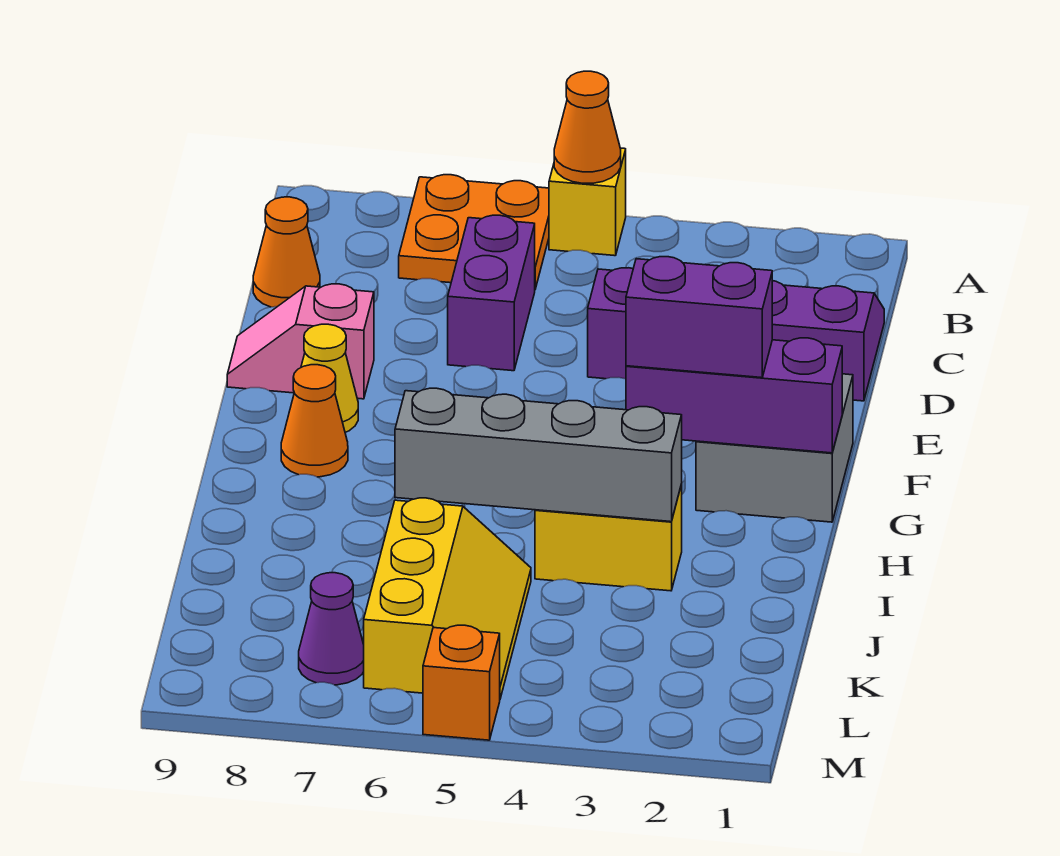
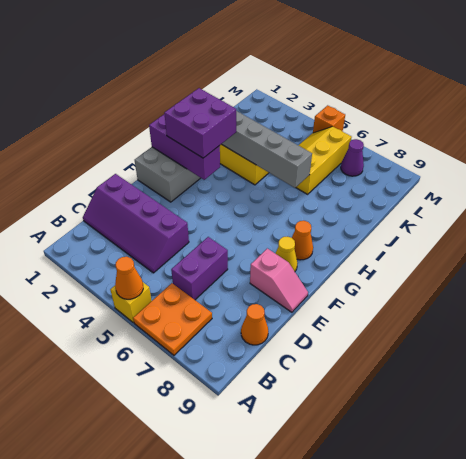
purple 1x2 brick [626,257,772,378] -> purple 2x2 brick [164,88,236,158]

